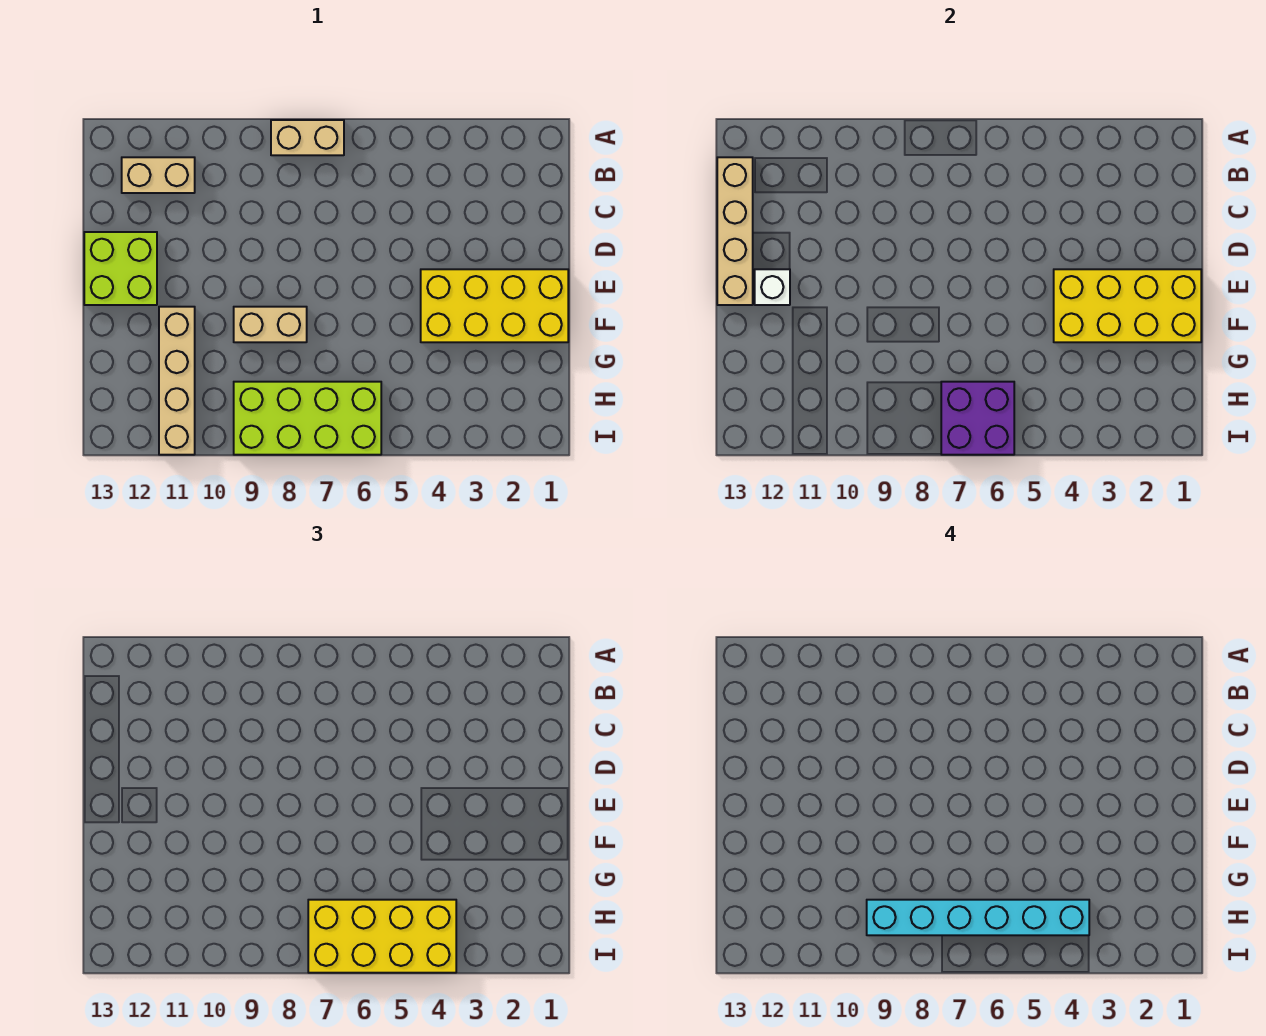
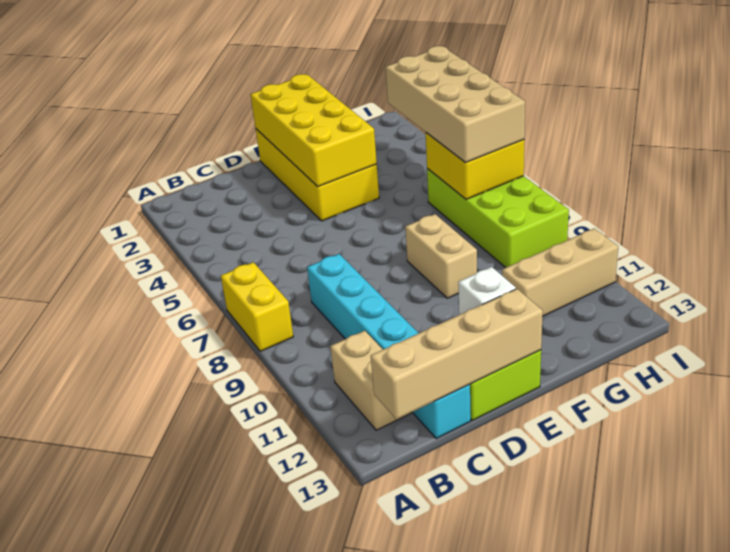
tan 1x2 brick [271,120,344,155] -> yellow 1x2 brick [221,262,293,351]
tan 1x4 brick [159,307,195,455] -> tan 1x3 brick [502,229,618,317]
yellow 2x4 brick [308,900,456,973] -> tan 2x4 brick [386,46,525,163]
cyan 1x6 brick [867,900,1089,935] -> cyan 1x6 brick moved to [307,254,471,438]
purple 2x2 brick [941,382,1014,455] -> yellow 2x2 brick [426,133,524,199]

